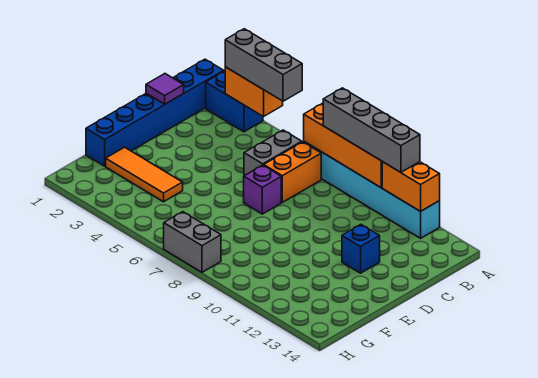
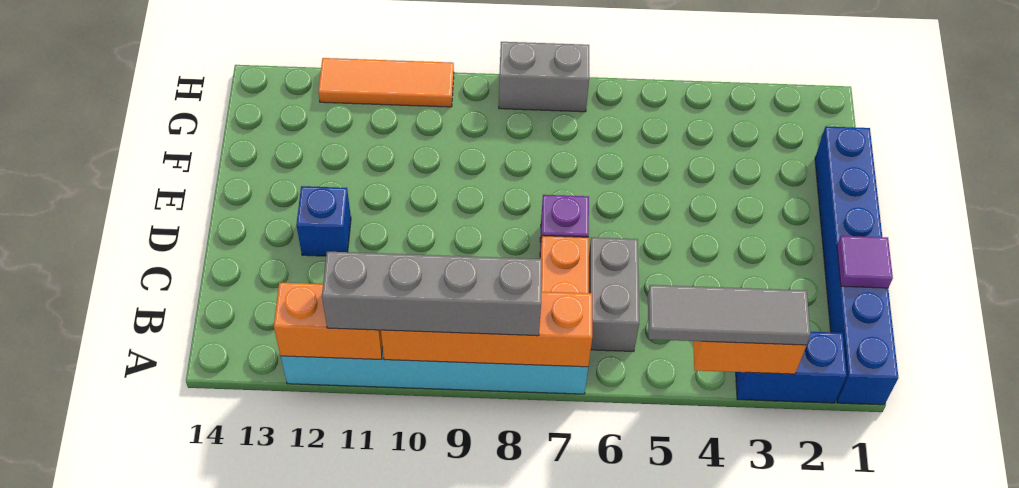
grey 1x3 brick [225,29,302,101] -> grey 1x3 tile [648,285,810,345]
orange 1x3 tile [106,147,183,202] -> orange 1x3 tile moved to [318,58,454,107]

